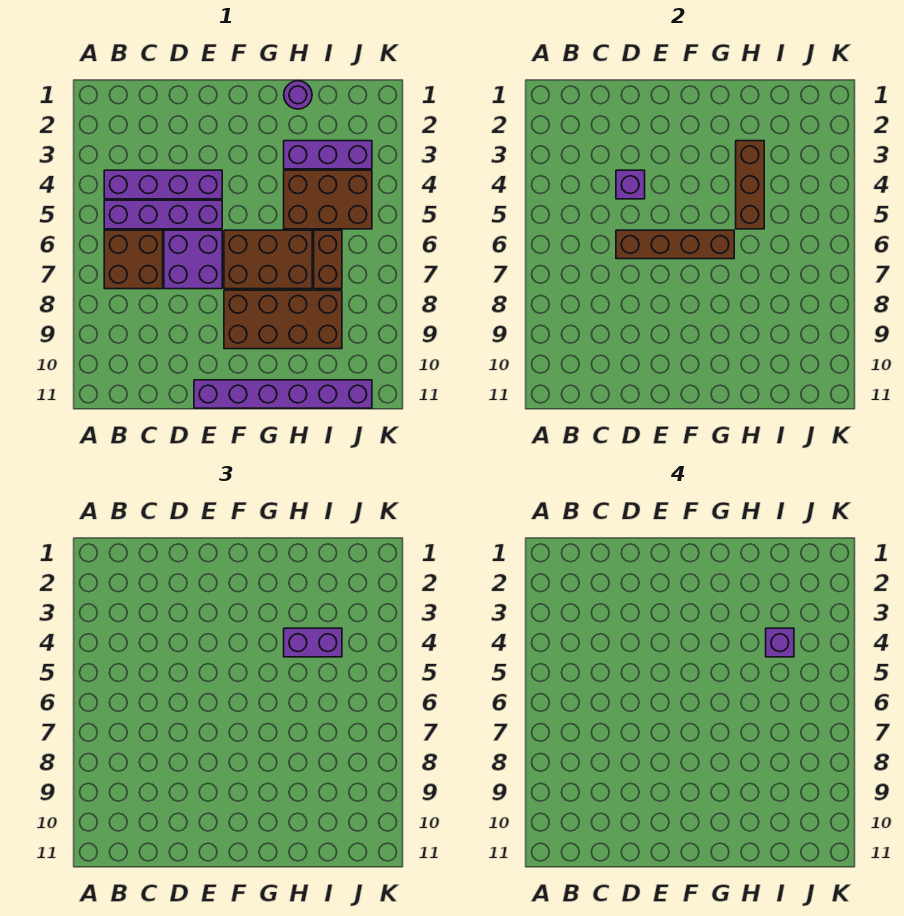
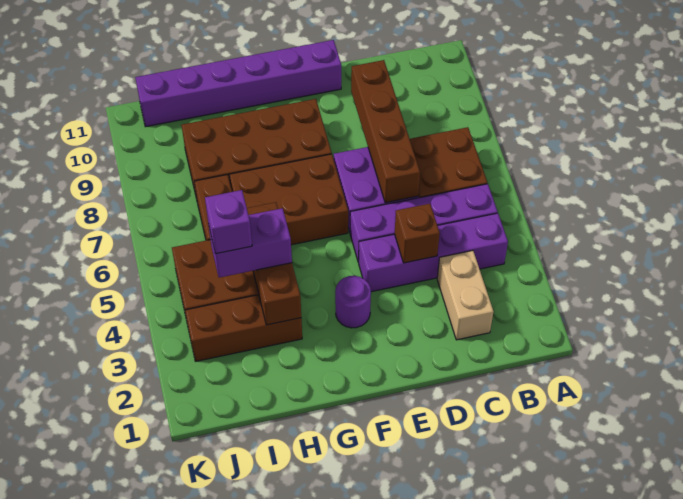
none -> tan 1x2 brick [437,251,494,340]
purple 1x1 brick [616,170,645,199] -> brown 1x1 brick [395,204,440,263]
brown 1x4 brick [616,230,734,259] -> brown 1x4 brick turned to [351,60,420,203]
purple 1x1 round brick [284,81,312,109] -> purple 1x1 round brick moved to [335,276,371,328]
purple 1x3 brick [284,141,372,169] -> brown 1x3 brick [185,295,302,361]

